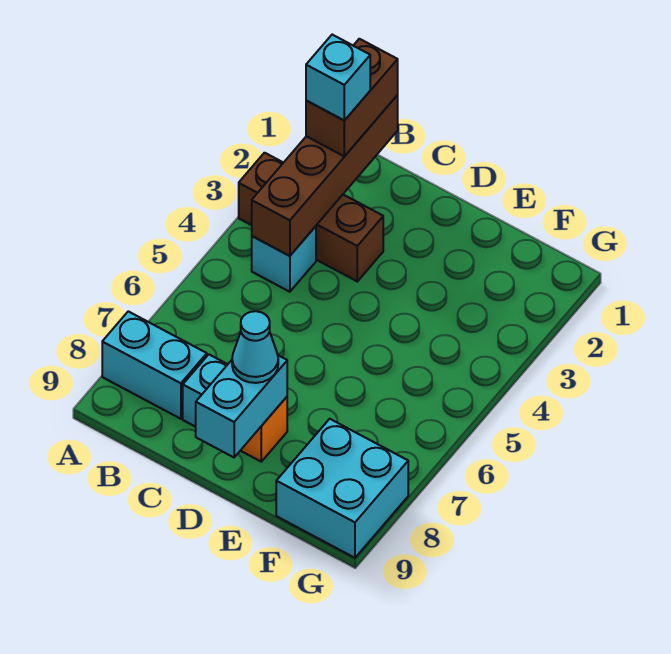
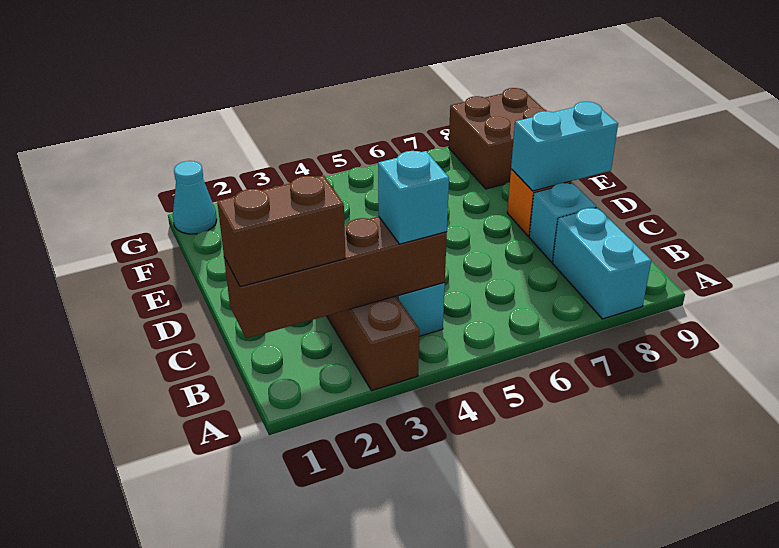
cyan 1x1 brick [306,35,370,120] -> cyan 1x1 brick moved to [378,151,449,244]
cyan 1x1 cone [232,311,278,383] -> cyan 1x1 cone moved to [173,161,217,234]
cyan 2x2 brick [276,419,408,558] -> brown 2x2 brick [449,88,546,189]

